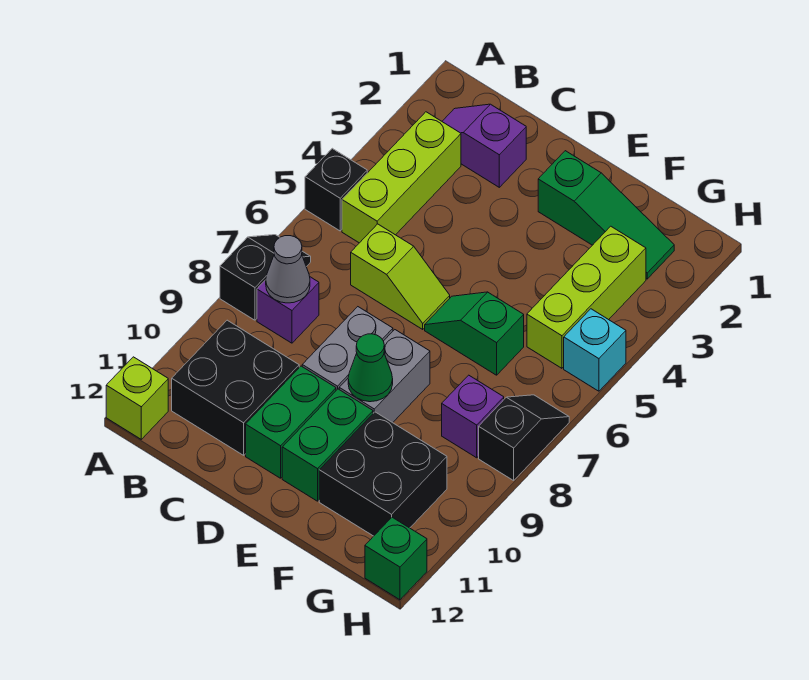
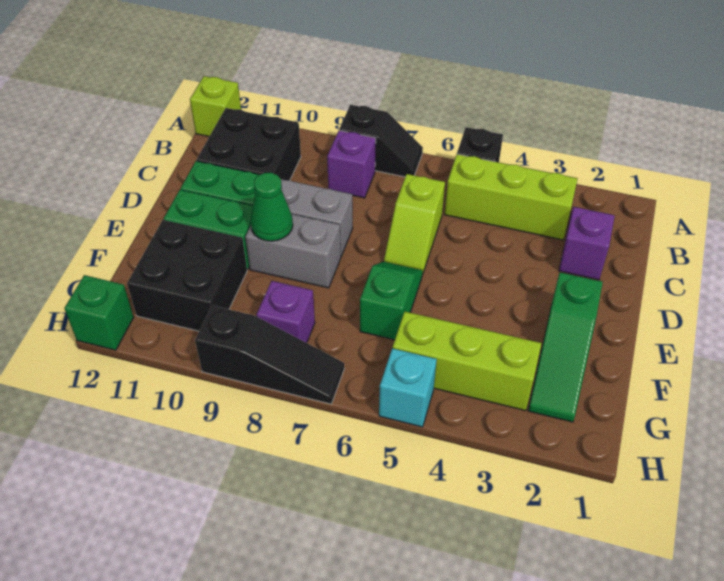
grey 1x1 cone [266,236,310,303] -> none
black 1x2 slope [479,395,569,481] -> black 1x3 slope [195,306,344,404]

